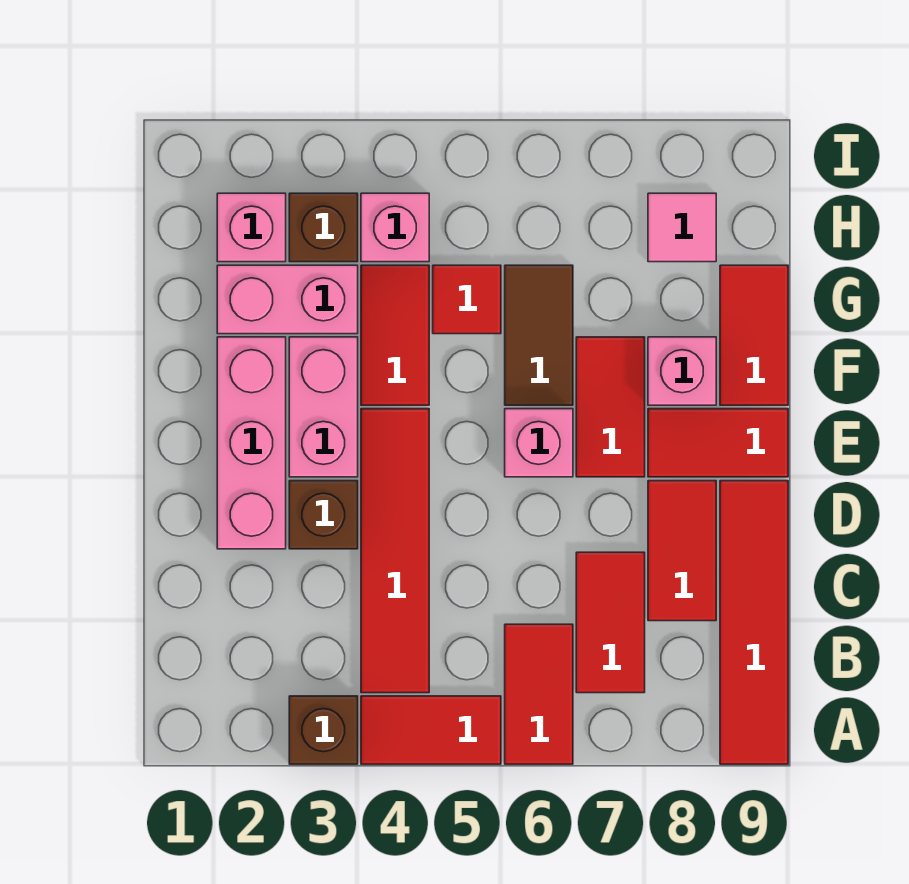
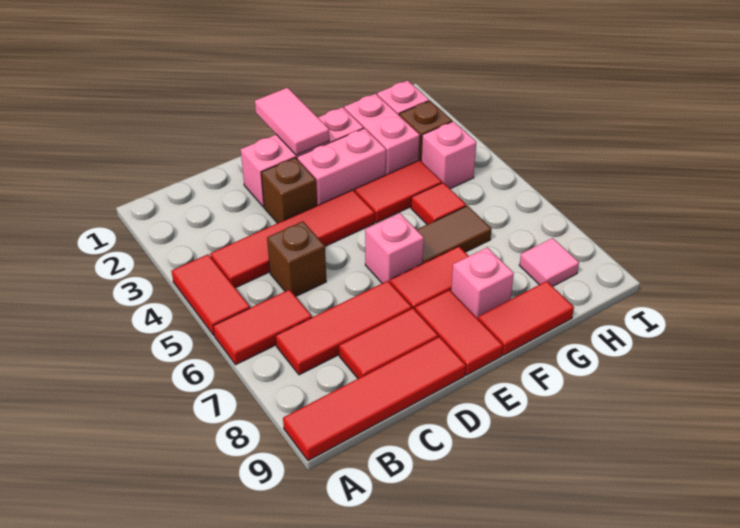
brown 1x1 brick [289,696,358,764] -> brown 1x1 brick moved to [267,221,326,296]
red 1x2 tile [576,552,645,693] -> red 1x3 tile [276,281,412,375]
none -> pink 1x2 tile [255,88,329,155]

